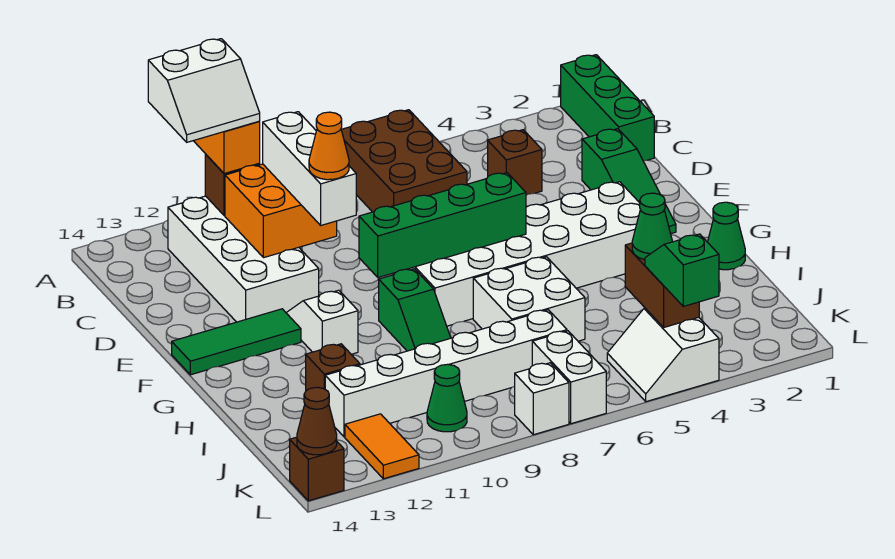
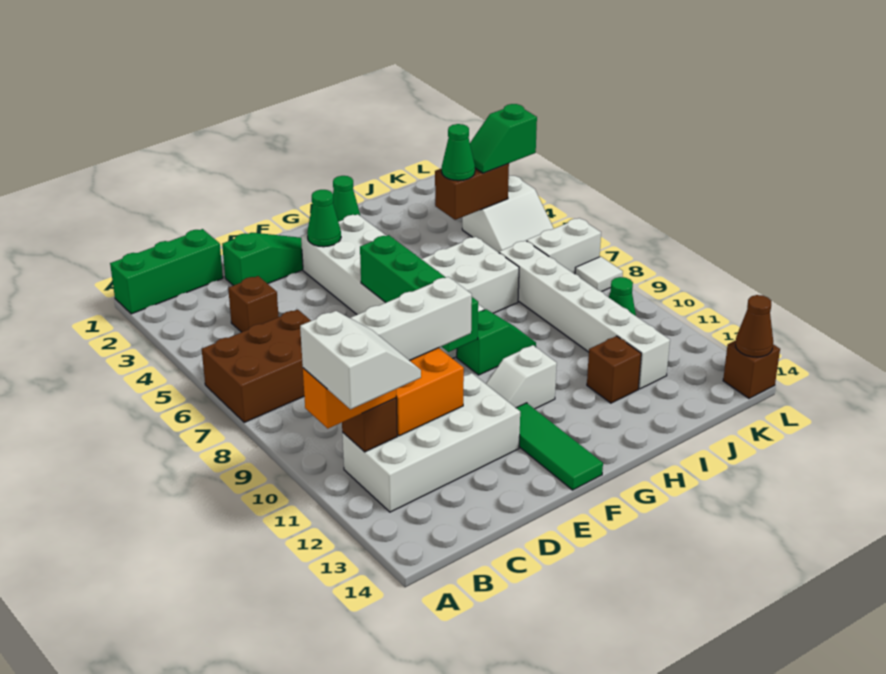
orange 1x1 cone [309,112,349,180] -> none
none -> green 1x1 cone [307,190,341,247]
orange 1x2 tile [345,414,419,479] -> none
white 1x1 brick [515,363,569,435] -> white 1x1 tile [575,257,623,292]

